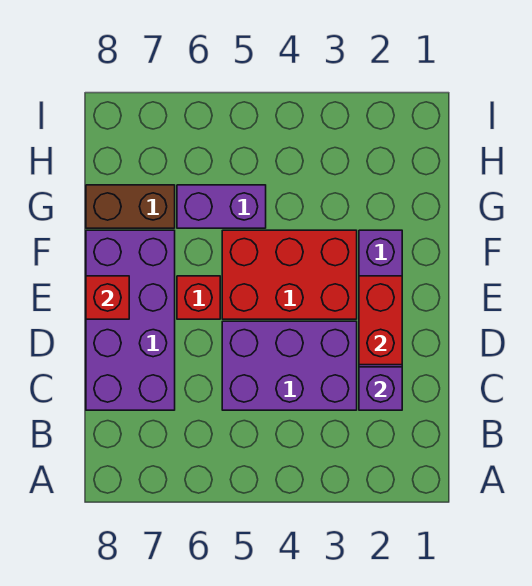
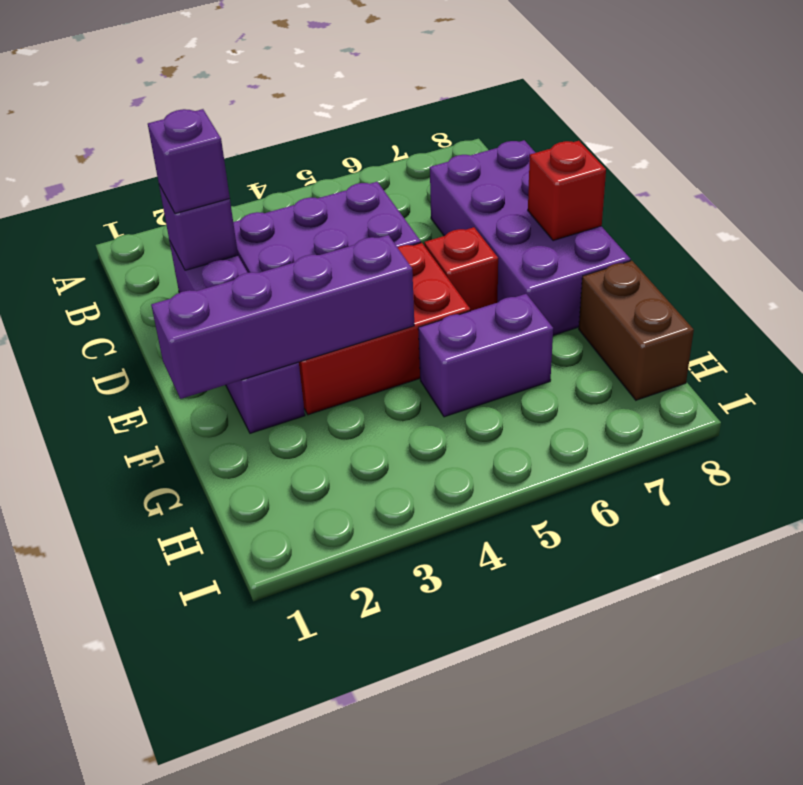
none -> purple 1x1 brick [148,109,230,214]
red 1x2 brick [359,276,402,365] -> none
none -> purple 1x4 brick [151,235,414,399]
brown 1x2 brick [86,185,175,228] -> brown 1x2 brick turned to [579,261,694,400]

